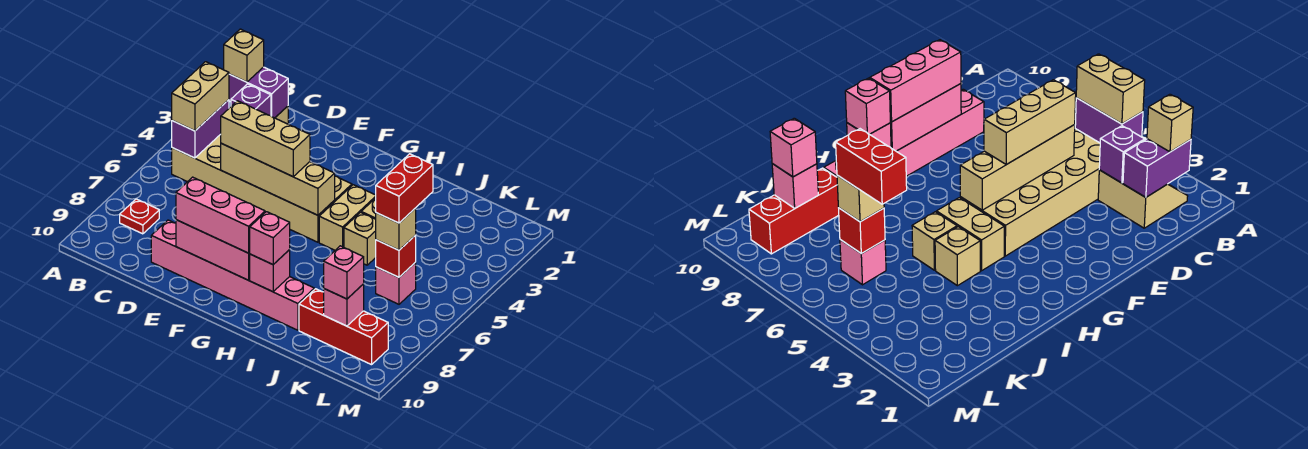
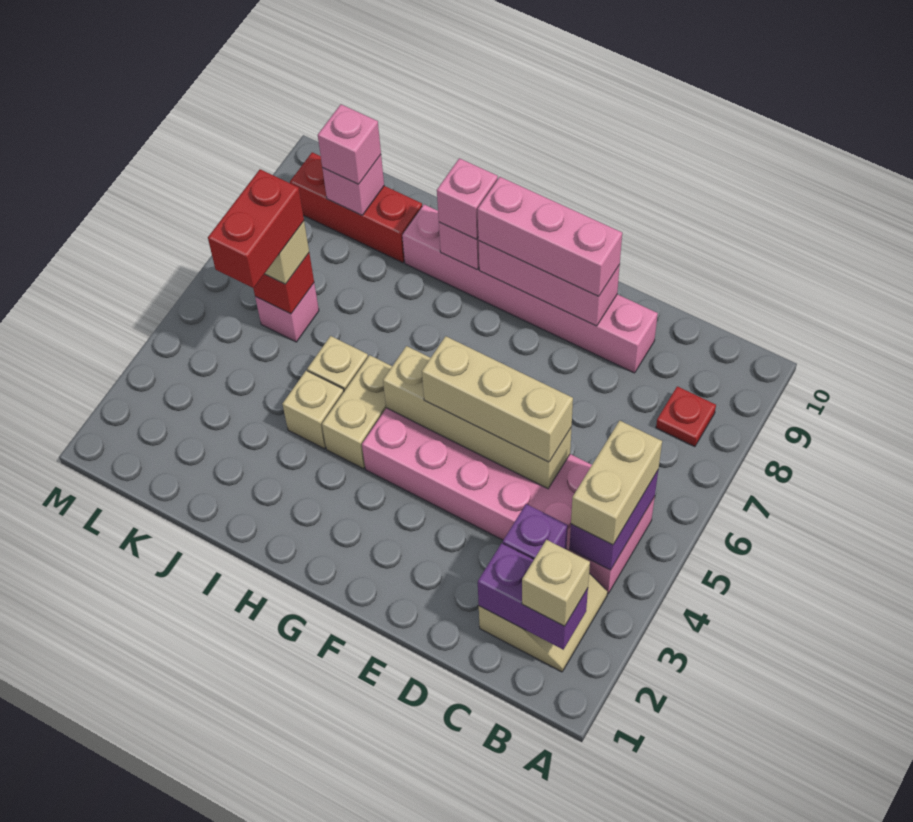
tan 2x6 brick [172,134,352,242] -> pink 2x6 brick [362,408,655,594]

